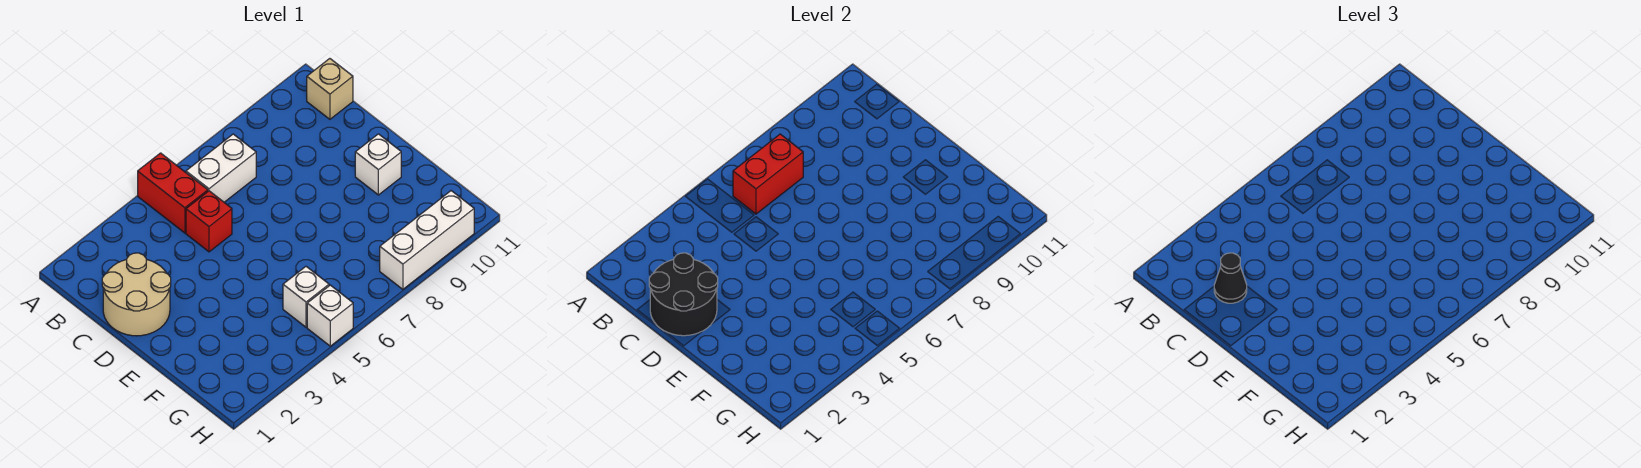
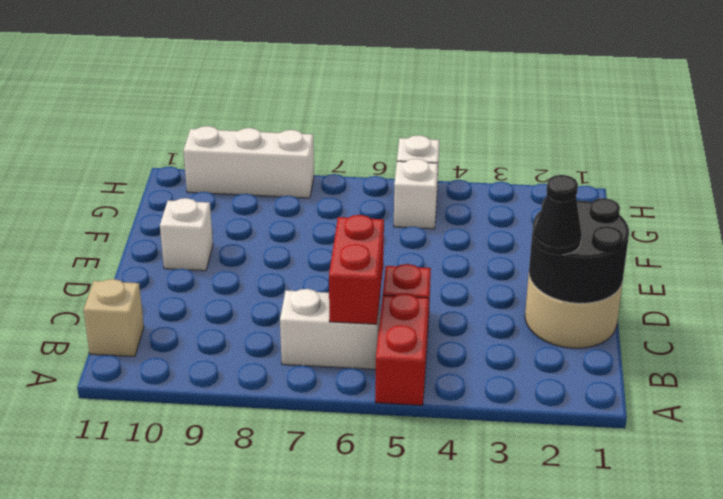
red 1x2 brick [733,134,803,214] -> red 1x2 brick turned to [329,215,384,324]

